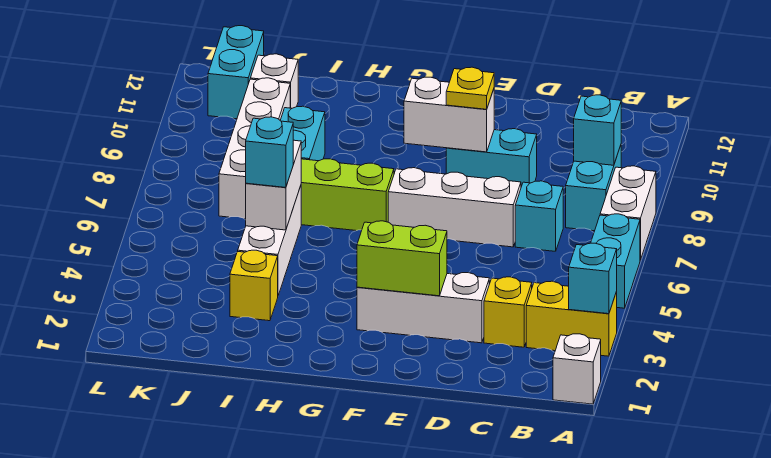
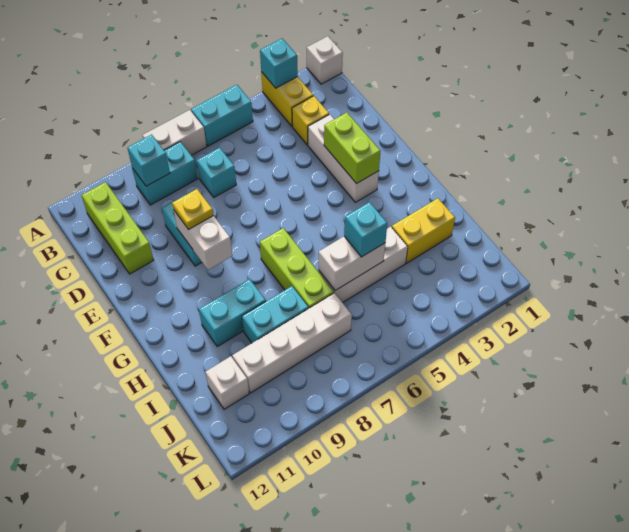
none -> lime 1x3 brick [81,182,154,274]
white 1x3 brick [388,168,521,247] -> none
yellow 1x1 brick [230,250,278,321] -> yellow 1x2 brick [392,198,455,263]
cyan 1x2 brick [208,26,264,119] -> cyan 1x2 brick moved to [199,279,266,347]

